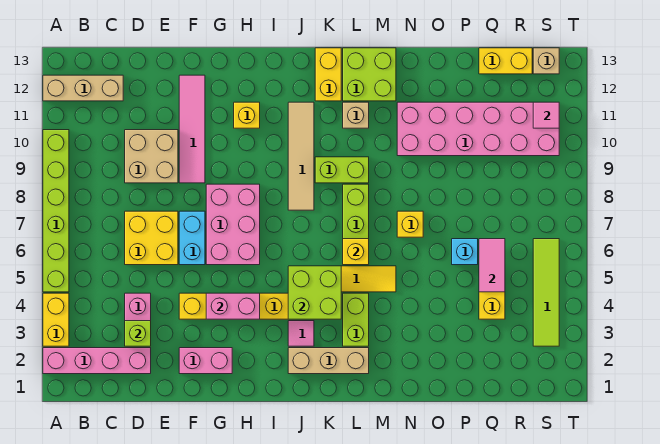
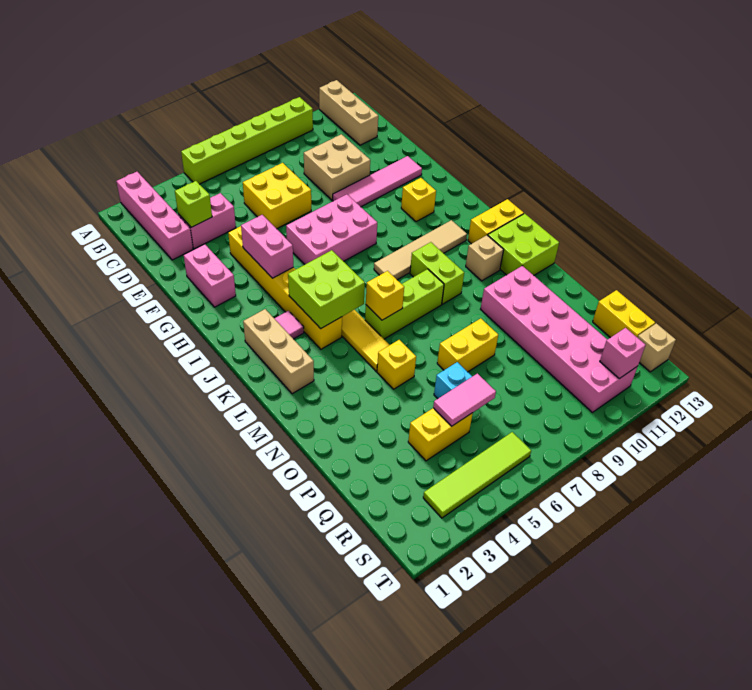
yellow 1x2 brick [43,293,69,346] -> yellow 1x2 brick moved to [437,318,498,372]
cyan 1x2 brick [179,211,205,265] -> none
lime 1x2 brick [343,293,369,346] -> none
yellow 1x1 brick [397,211,423,237] -> yellow 1x1 brick moved to [377,340,416,389]
pink 1x1 tile [533,102,559,128] -> pink 1x1 brick [600,328,646,379]

